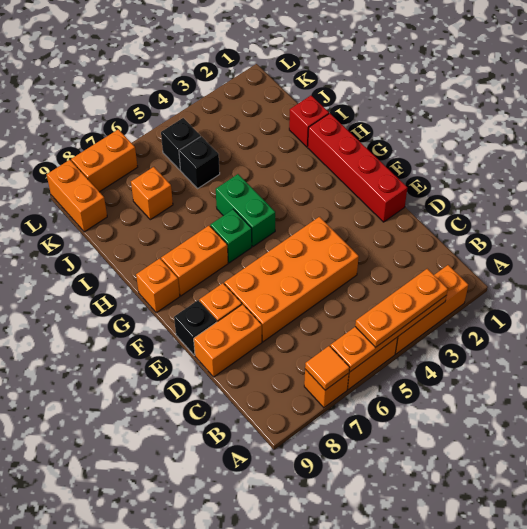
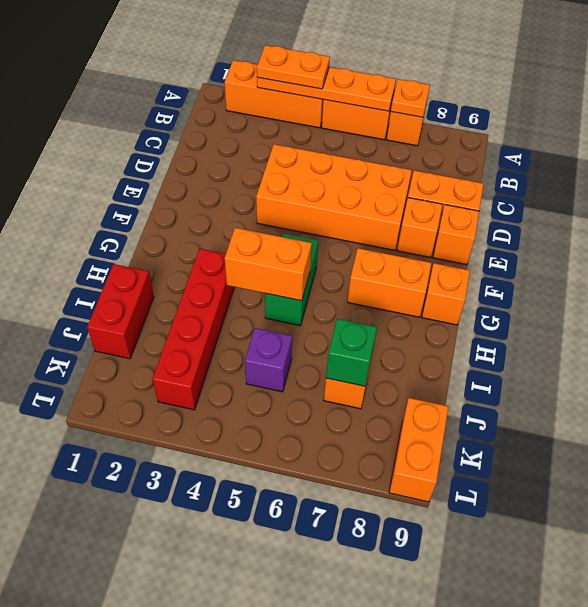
orange 1x3 plate [355,269,448,348] -> orange 1x2 plate [257,45,330,89]
orange 1x1 tile [305,346,350,390] -> orange 1x1 plate [391,79,430,117]
red 1x4 brick [308,114,407,222] -> red 1x4 brick moved to [153,249,234,410]
black 1x1 brick [174,300,217,355] -> orange 1x1 brick [433,205,479,265]
green 1x1 brick [210,209,252,263] -> green 1x1 brick moved to [326,319,377,386]
red 1x1 brick [289,96,329,147] -> red 1x2 brick [87,264,154,359]
black 1x1 brick [179,136,220,188] -> purple 1x1 brick [245,328,292,392]
black 1x1 brick [161,118,200,170] -> none
orange 1x2 brick [71,129,138,192] -> orange 1x2 brick moved to [225,228,312,301]

